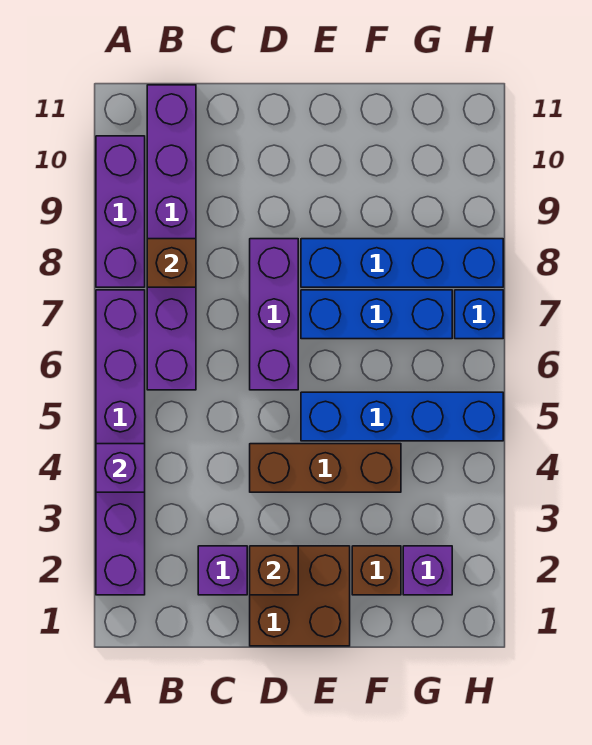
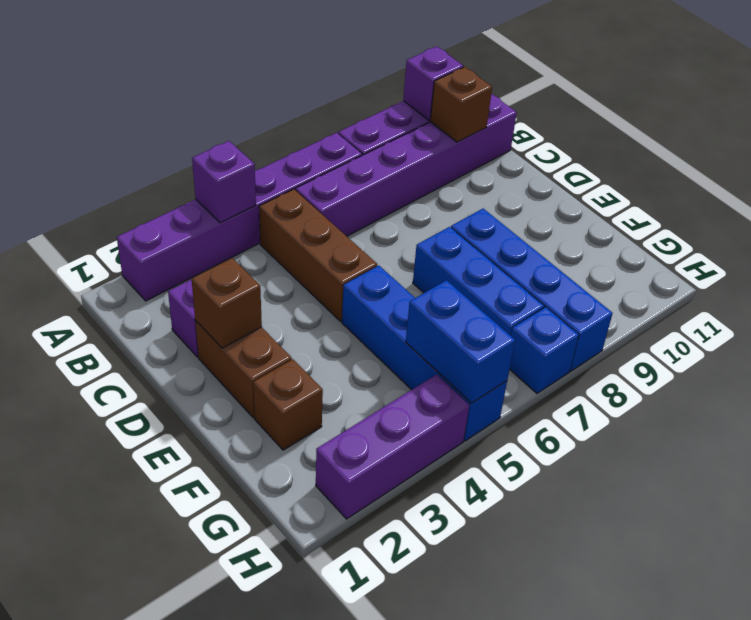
brown 1x1 brick [147,239,196,287] -> brown 1x1 brick moved to [430,67,492,142]
brown 2x2 brick [250,546,350,646] -> brown 1x2 brick [195,320,292,418]
brown 1x3 brick [250,444,401,492] -> brown 1x3 brick moved to [259,189,377,321]
purple 1x3 brick [250,239,298,390] -> purple 1x3 brick moved to [316,375,469,519]
purple 1x1 brick [403,546,452,595] -> purple 1x1 brick moved to [403,46,463,121]
none -> blue 1x2 brick [406,280,515,403]

